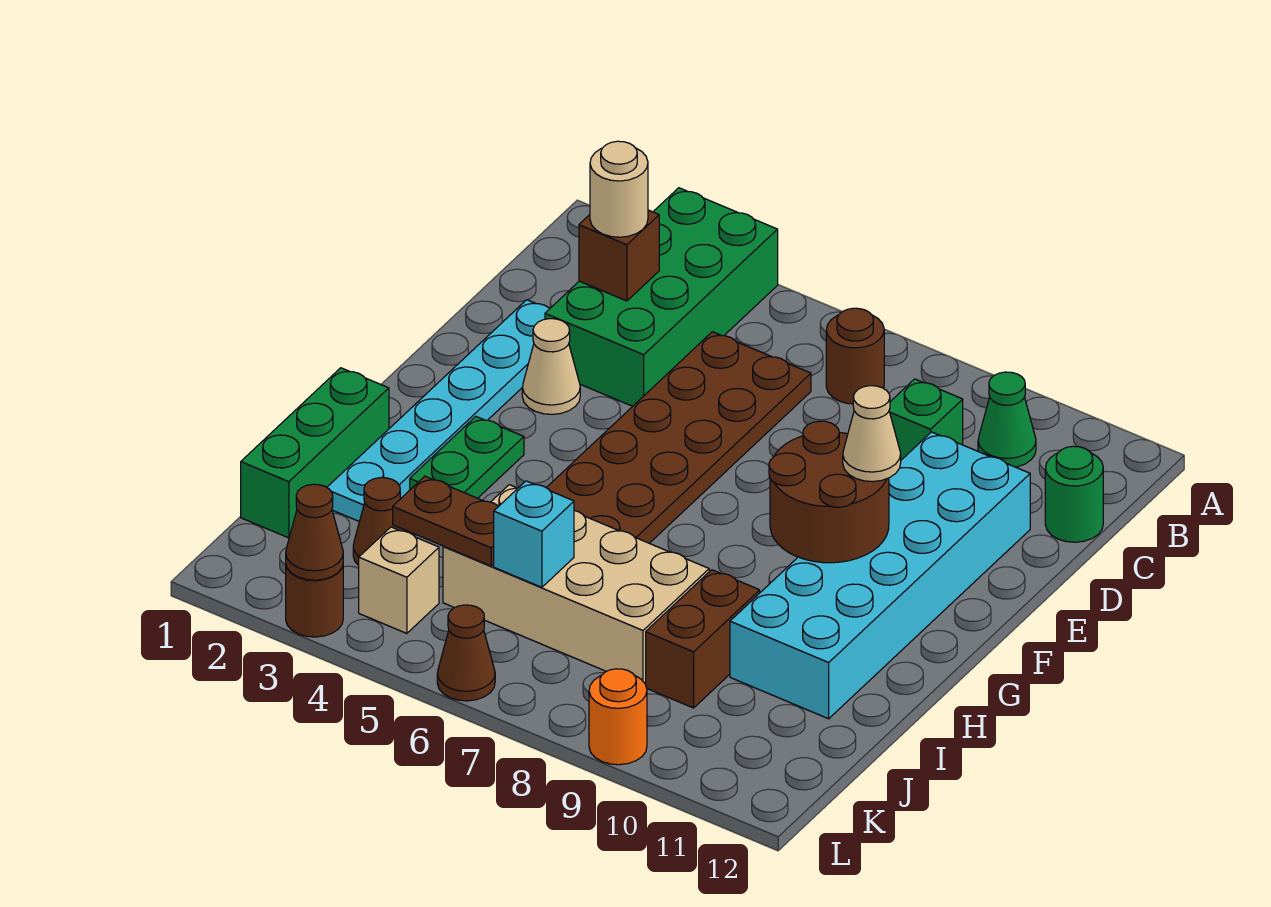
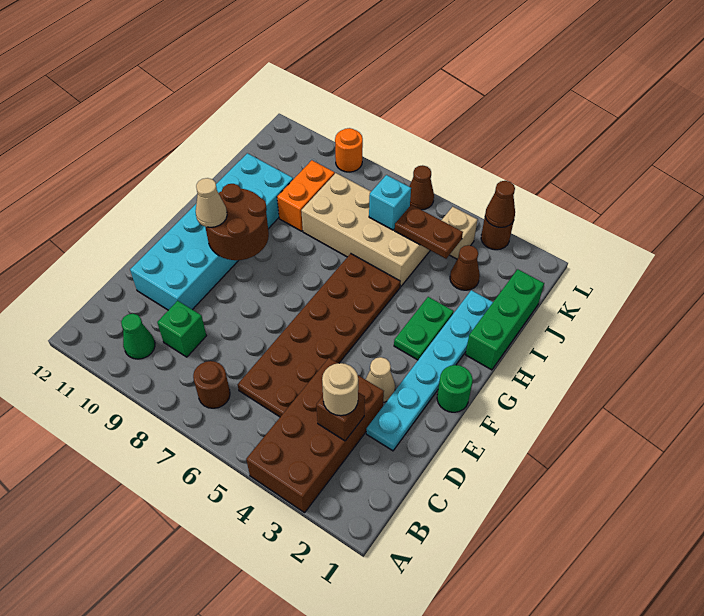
green 2x4 brick [545,188,778,406] -> brown 2x4 brick [246,358,384,513]
green 1x1 round brick [1045,446,1103,542] -> green 1x1 round brick moved to [437,365,473,412]
brown 1x2 brick [646,570,760,708] -> orange 1x2 brick [277,160,335,231]

